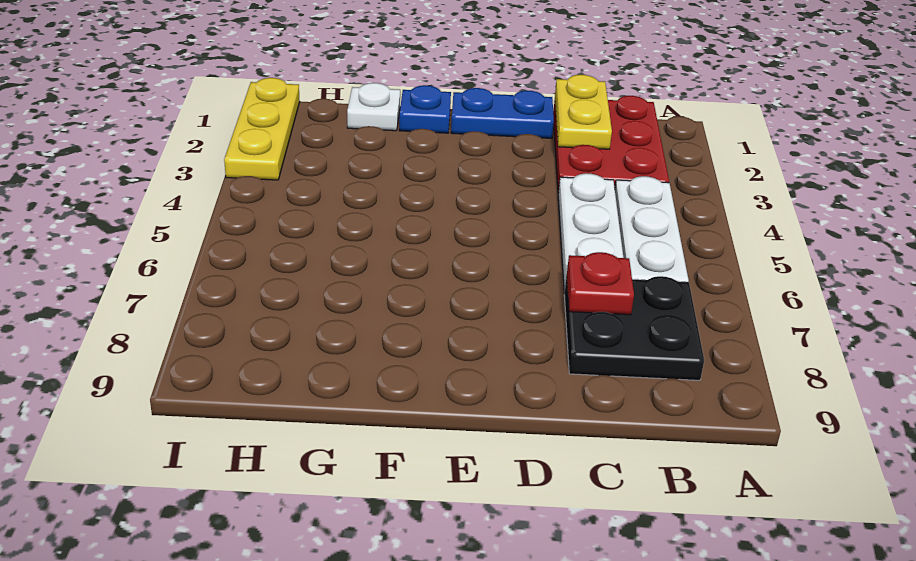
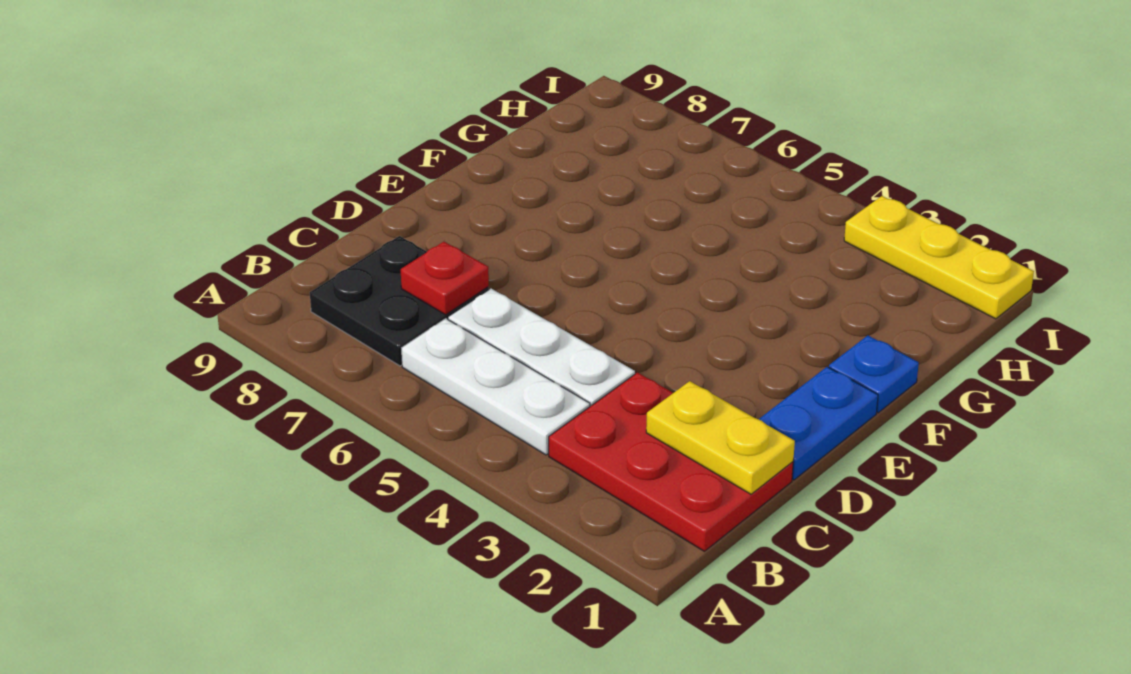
white 1x1 plate [347,83,400,131] -> none

